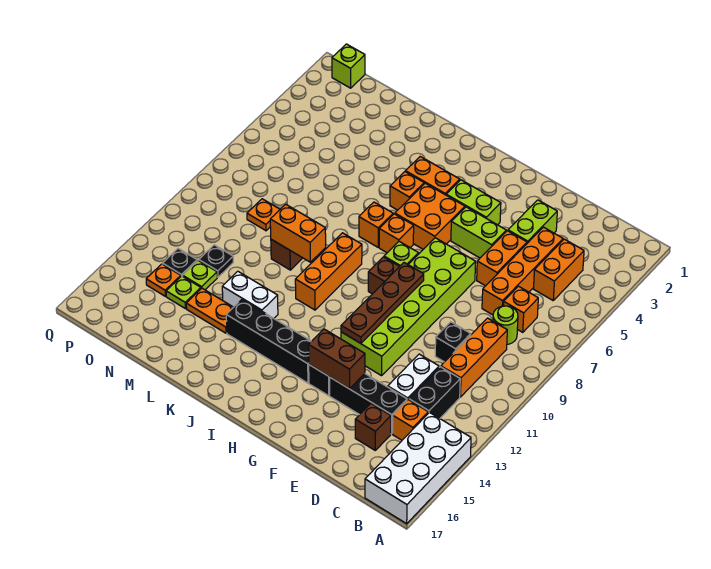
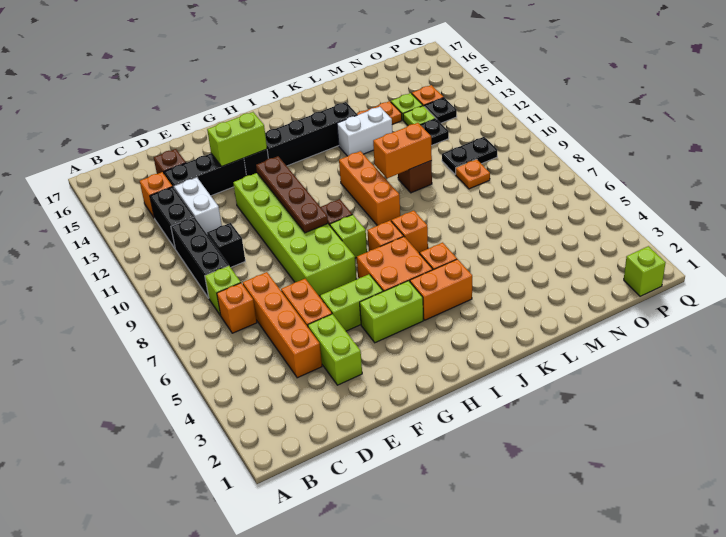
white 2x4 brick [365,413,471,524] -> none
orange 1x2 brick [534,239,584,300] -> none
lime 1x1 round brick [493,306,518,344] -> lime 1x1 brick [205,266,241,315]
orange 1x3 brick [441,318,507,397] -> black 1x3 brick [171,217,229,298]
brown 1x2 brick [308,329,365,389] -> lime 1x2 brick [207,112,267,167]
none -> black 1x2 plate [442,137,497,174]

